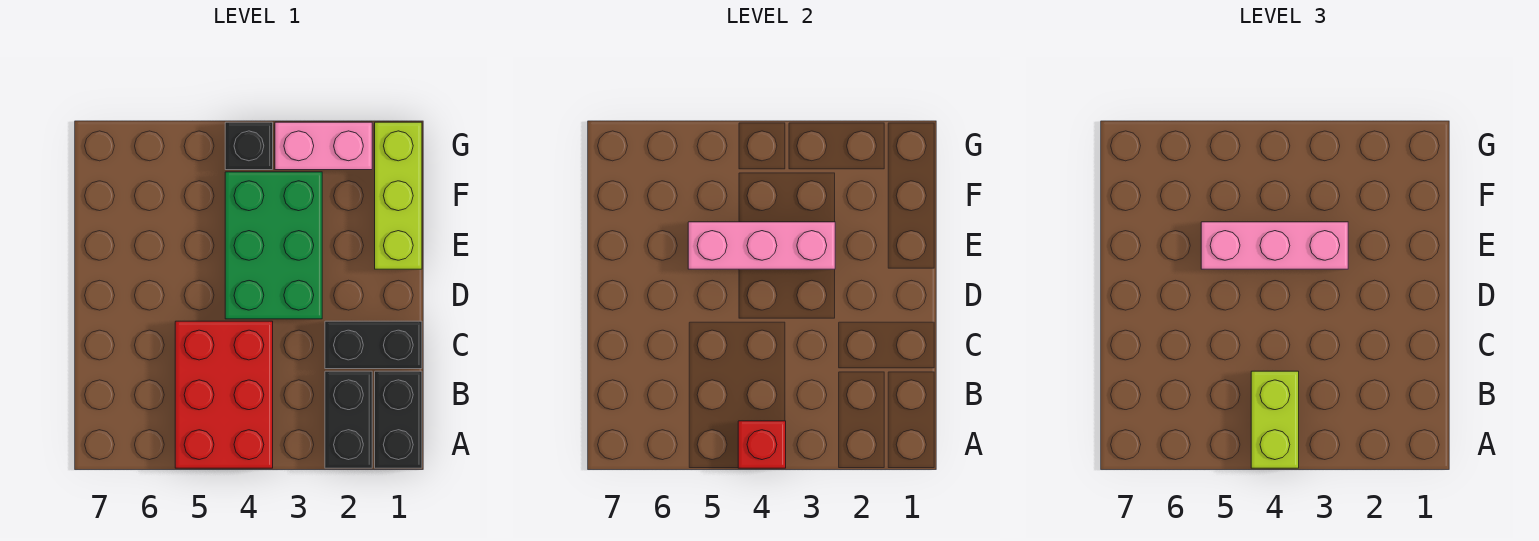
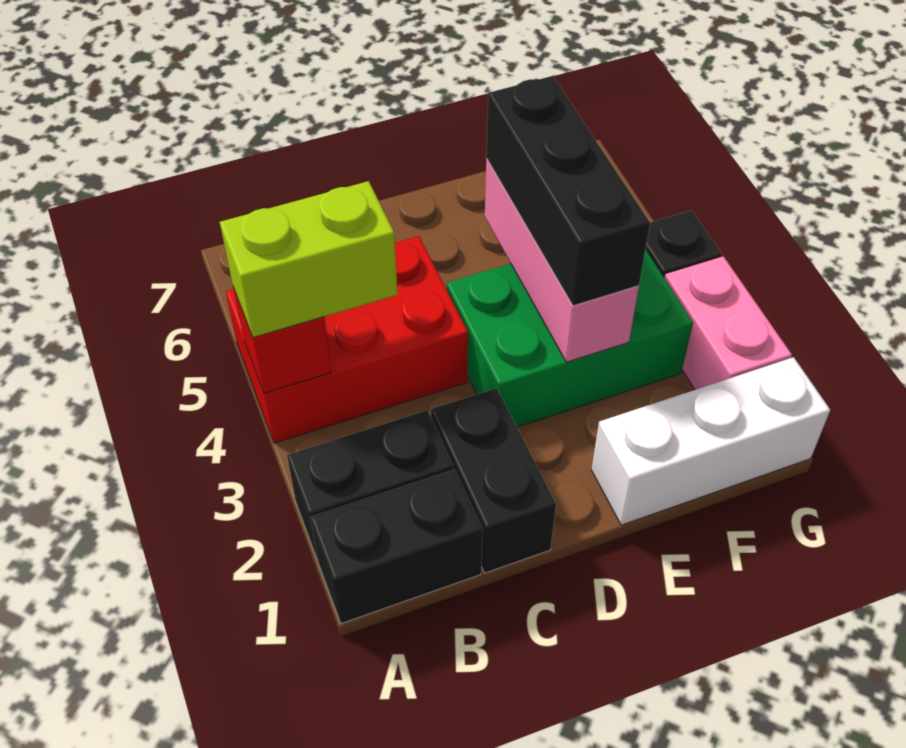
lime 1x3 brick [375,122,422,269] -> white 1x3 brick [591,357,830,525]
pink 1x3 brick [1201,222,1348,269] -> black 1x3 brick [486,76,650,306]

